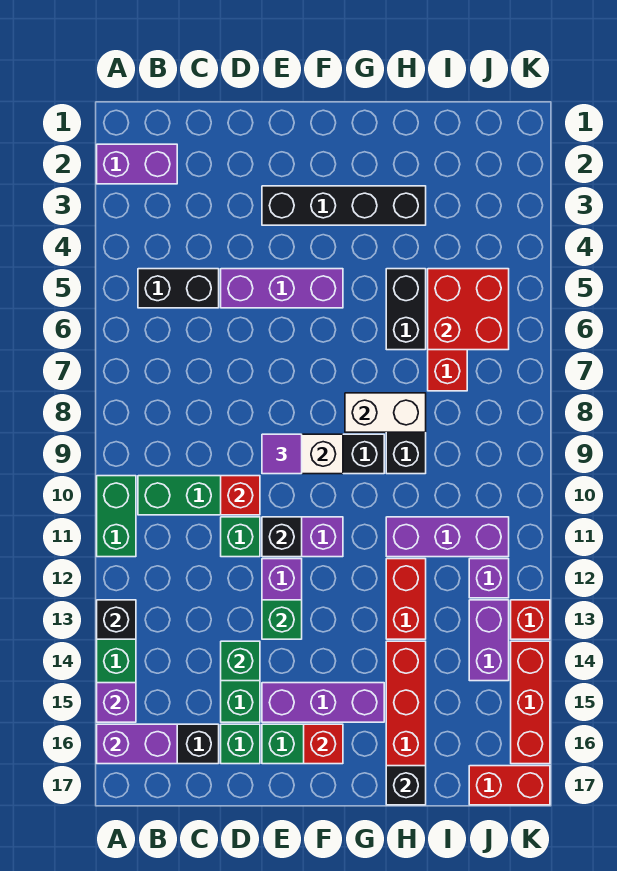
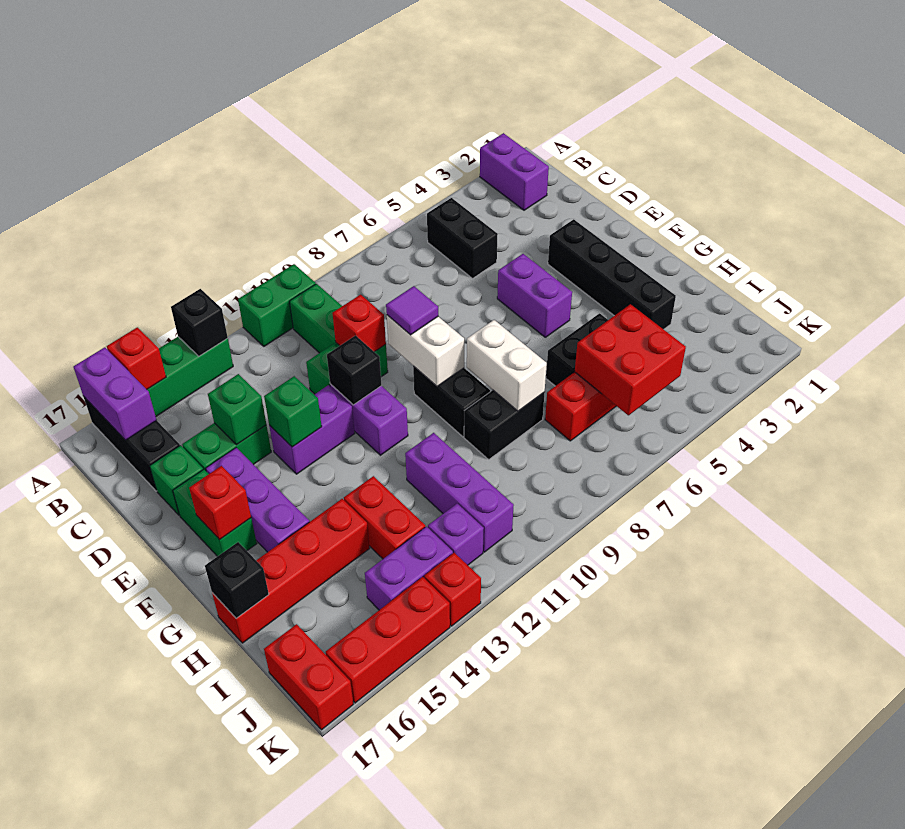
purple 1x1 brick [97,683,136,722] -> red 1x1 brick [107,327,166,389]
purple 1x3 brick [221,269,343,308] -> purple 1x2 brick [497,254,572,337]
red 1x2 brick [386,559,426,639] -> red 1x2 brick turned to [344,476,425,559]

